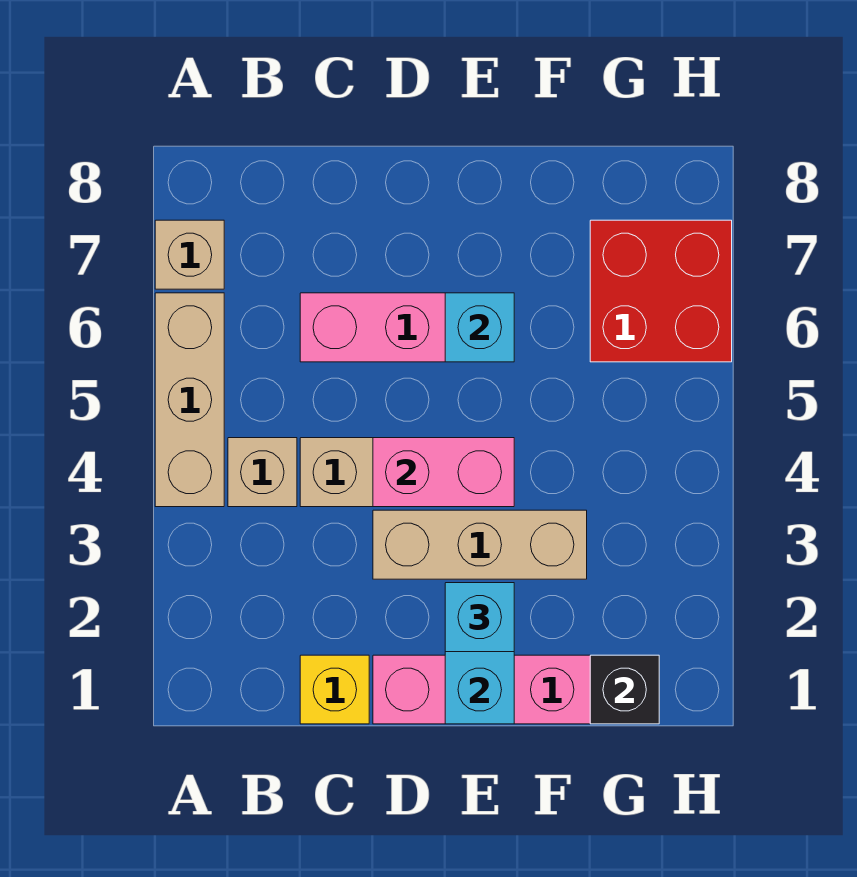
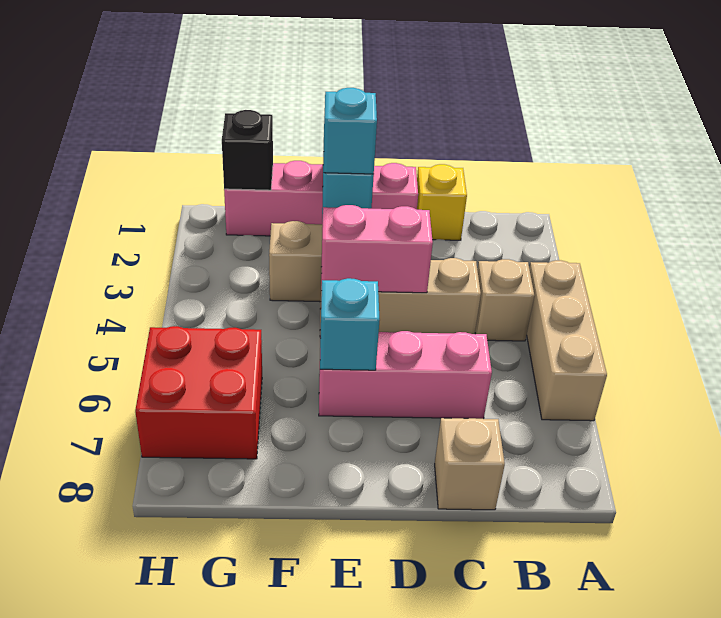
tan 1x1 brick [155,220,224,289] -> tan 1x1 brick moved to [435,418,505,510]

